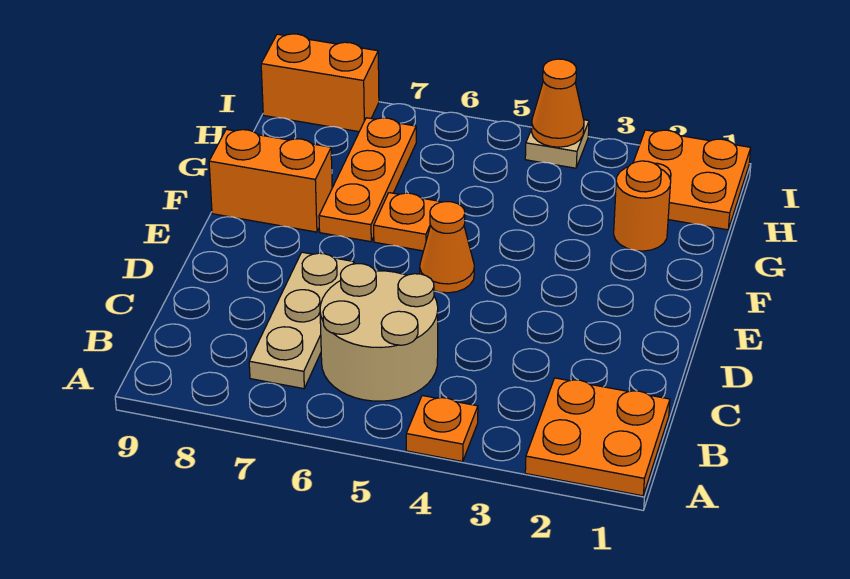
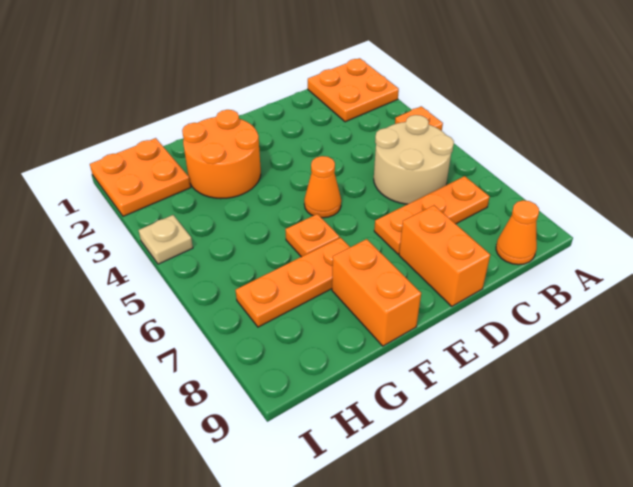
tan 1x3 plate [249,252,354,389] -> orange 1x3 plate [374,176,489,254]
orange 1x1 round brick [614,161,671,251] -> orange 2x2 round brick [182,110,261,199]
orange 1x1 cone [531,59,584,147] -> orange 1x1 cone moved to [496,200,539,265]
orange 1x2 brick [261,34,379,132] -> orange 1x2 brick moved to [399,205,490,306]

